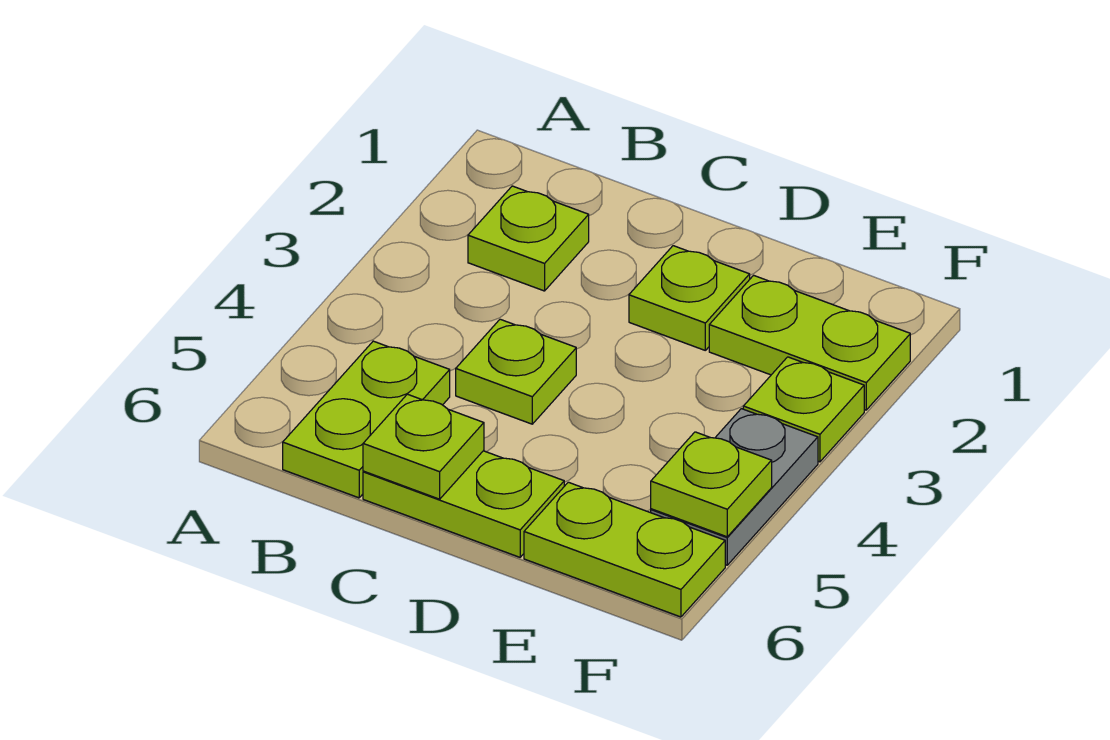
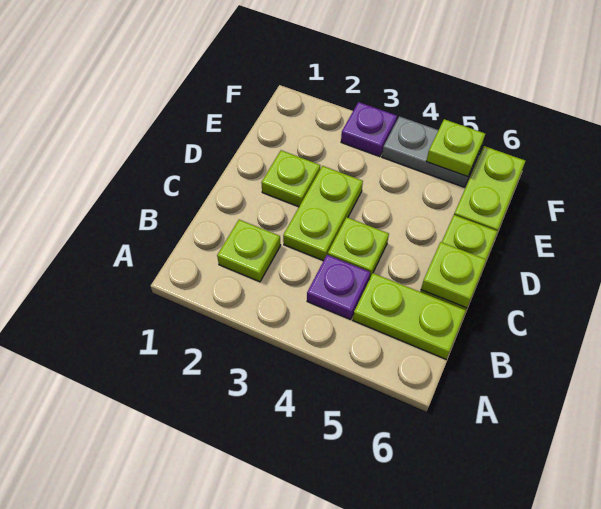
none -> purple 1x1 plate [307,255,370,319]
lime 1x2 plate [709,275,910,410] -> lime 1x2 plate moved to [283,166,363,261]
lime 1x1 plate [743,357,864,462] -> purple 1x1 plate [341,102,397,157]

